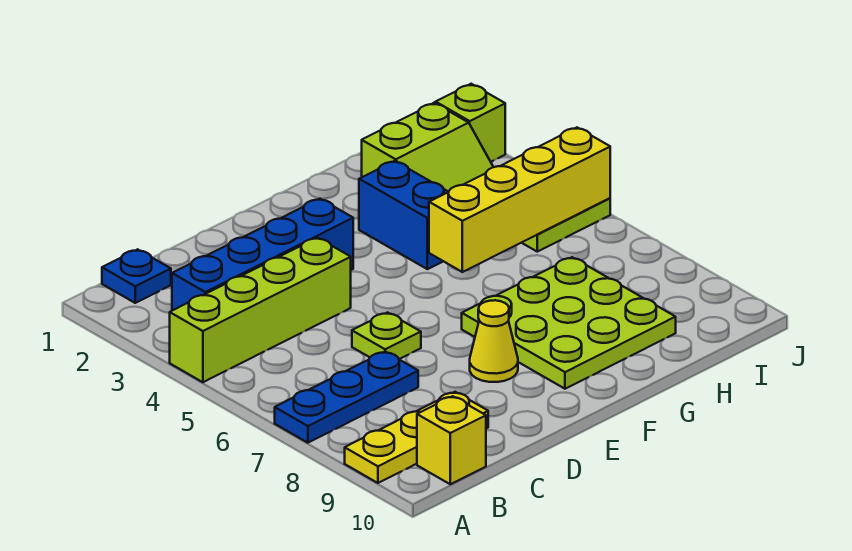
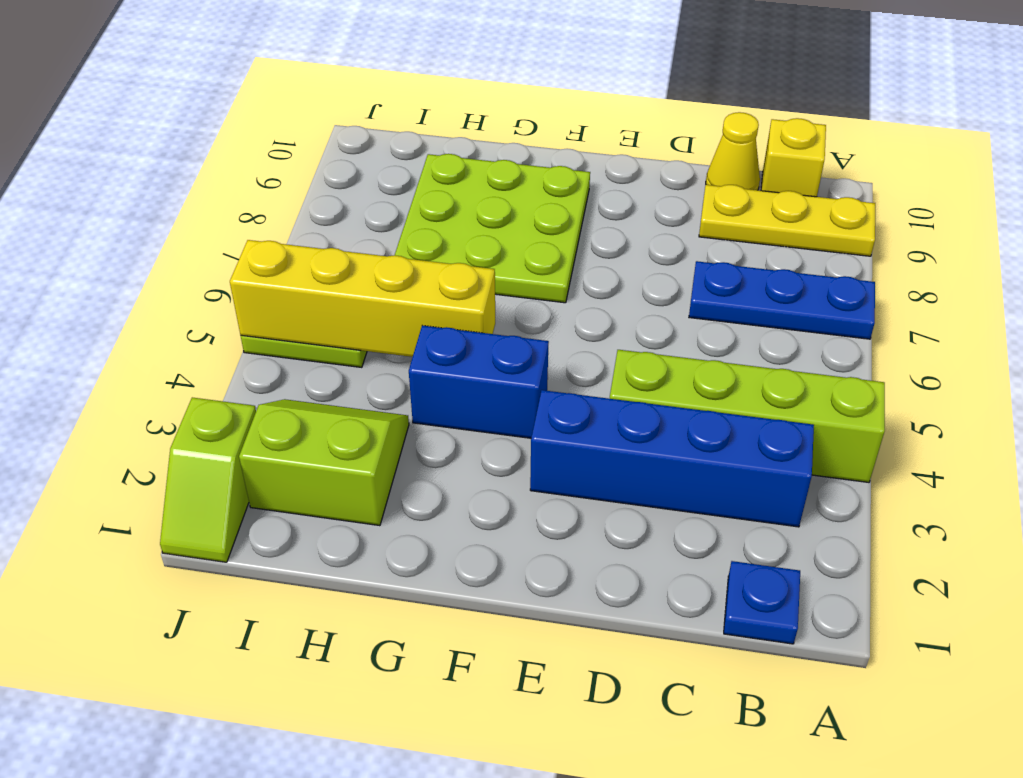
lime 1x1 plate [352,313,421,359] -> none
yellow 1x1 cone [470,300,518,382] -> yellow 1x1 cone moved to [706,112,760,190]
blue 1x2 brick [359,161,448,269] -> blue 1x2 brick turned to [409,326,549,438]

